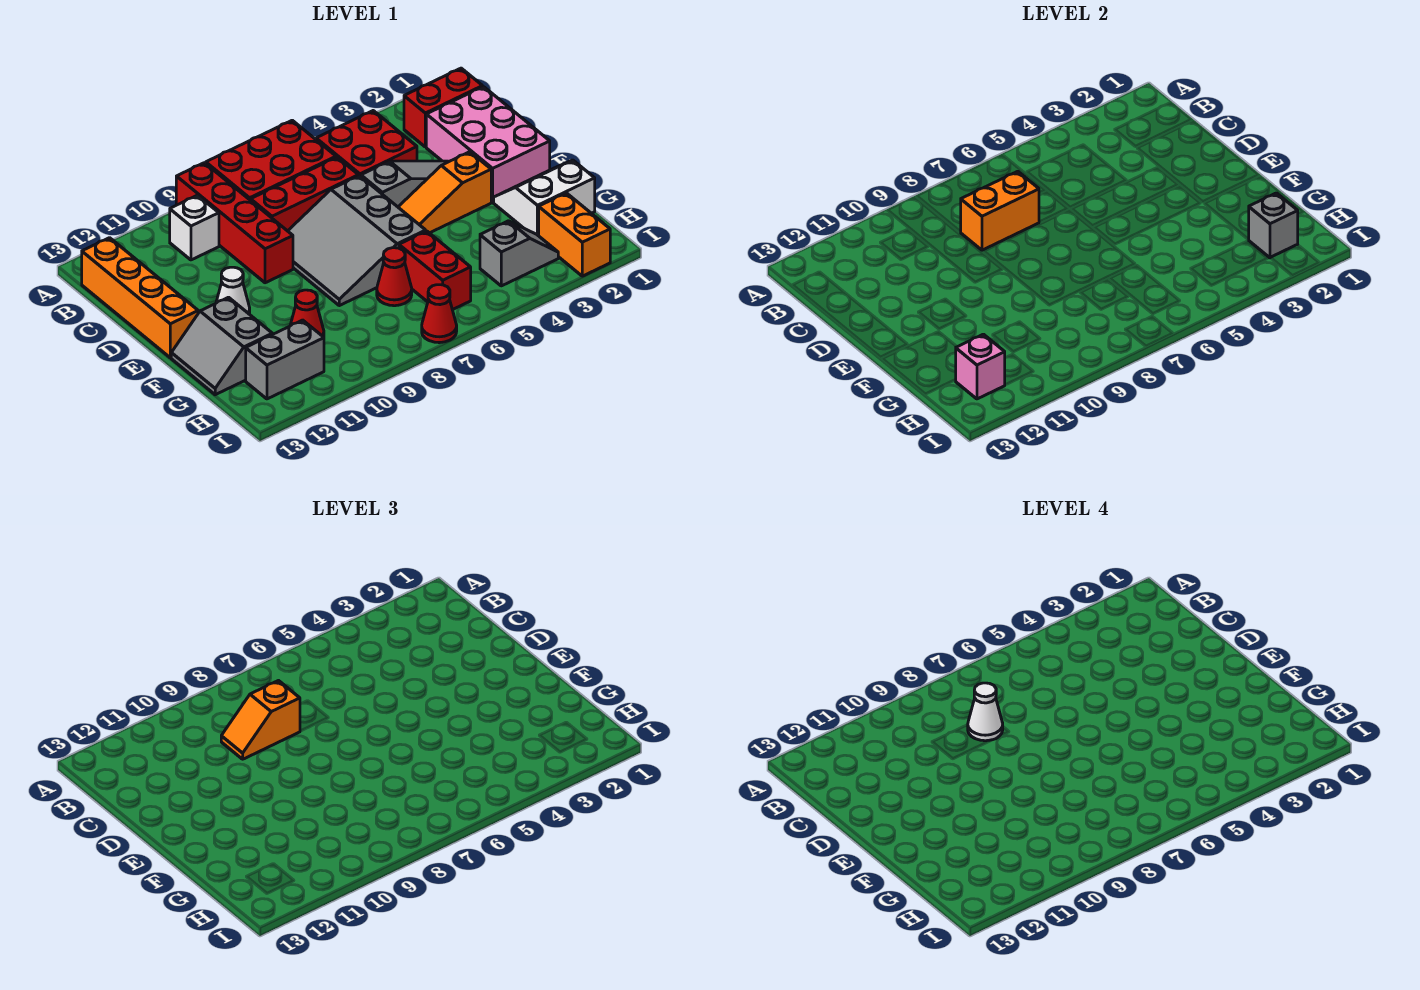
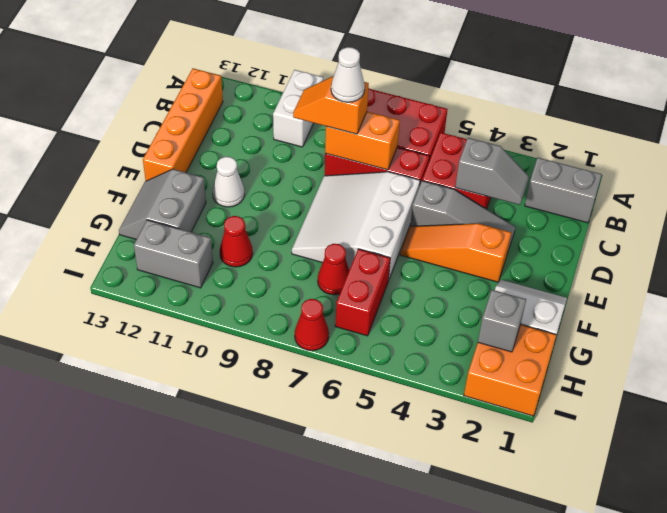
red 1x4 brick [176,163,293,283] -> none
red 1x2 brick [404,68,483,147] -> grey 1x2 brick [525,158,602,223]
white 1x1 brick [170,195,219,260] -> white 1x2 brick [273,70,323,147]
pink 2x3 brick [426,87,550,202] -> none
grey 3x3 slope [288,176,426,306] -> white 3x3 slope [292,172,420,281]
orange 1x2 brick [539,193,610,276] -> orange 2x2 brick [464,325,556,416]
grey 1x2 slope [480,221,558,286] -> grey 1x2 slope moved to [455,138,529,205]
pink 1x1 brick [956,334,1005,399] -> none

